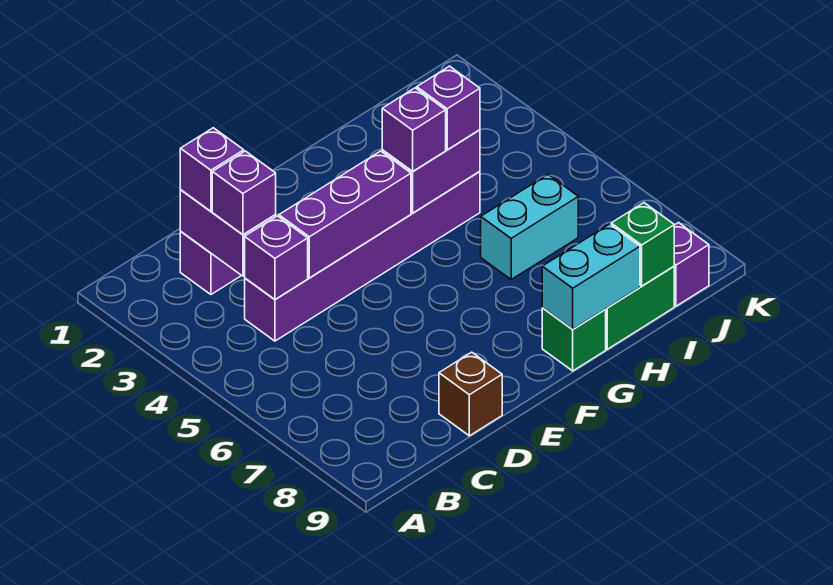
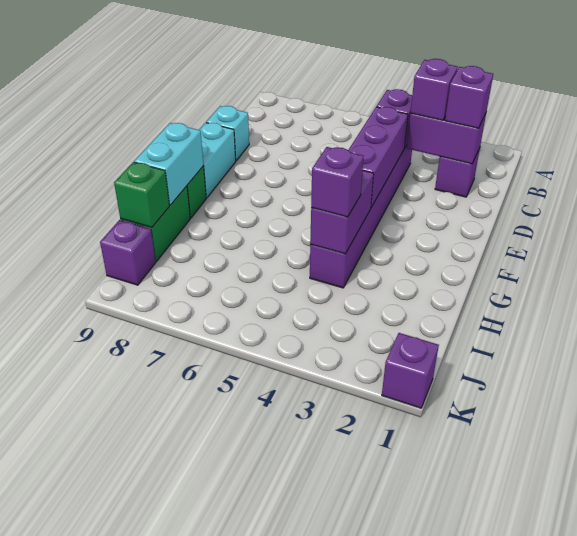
brown 1x1 brick [439,352,502,436] -> cyan 1x1 brick [206,106,249,161]
purple 1x1 brick [382,88,446,171] -> purple 1x1 brick moved to [382,333,439,408]
cyan 1x2 brick [481,175,578,279] -> cyan 1x2 brick moved to [199,123,236,198]

